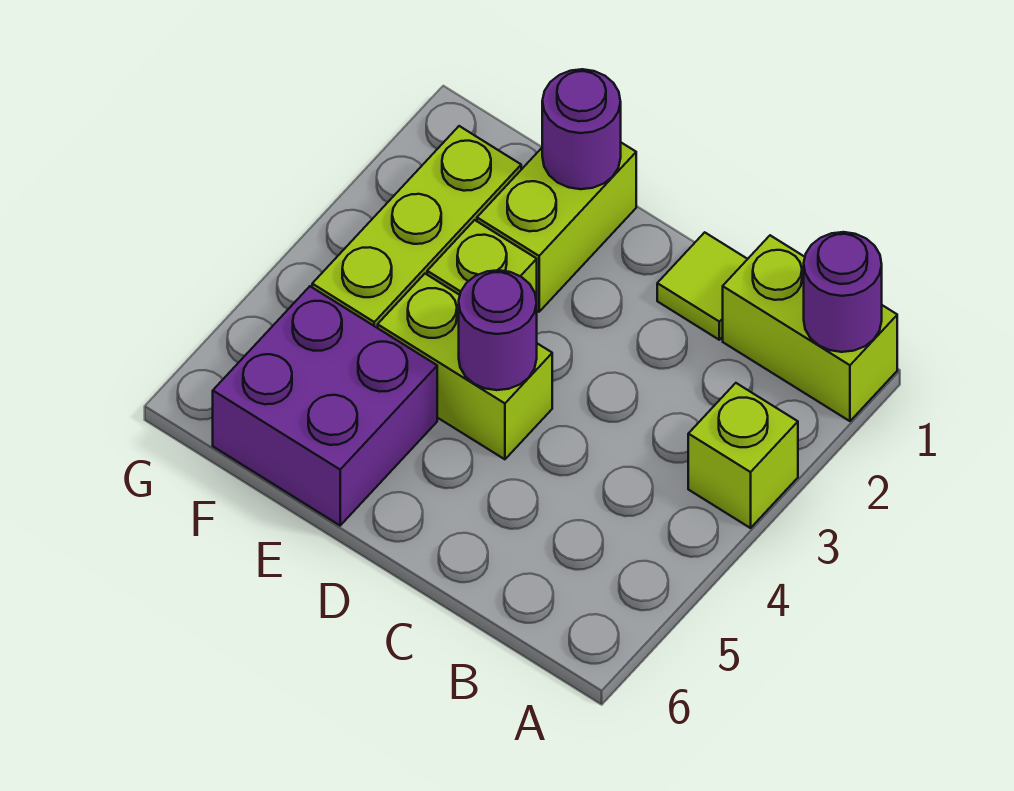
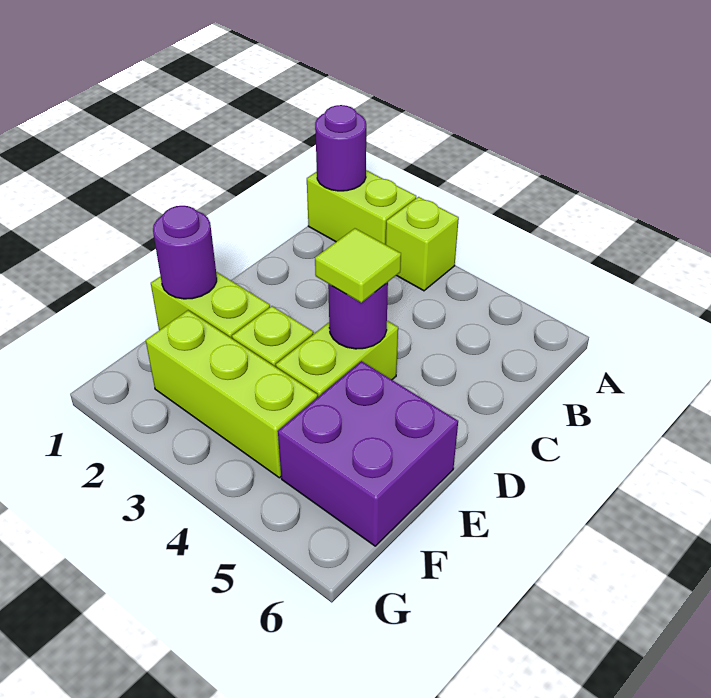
lime 1x2 brick [723,235,897,421] -> lime 1x2 brick turned to [307,170,416,245]
lime 1x1 tile [657,232,747,340] -> lime 1x1 tile moved to [315,228,401,303]

